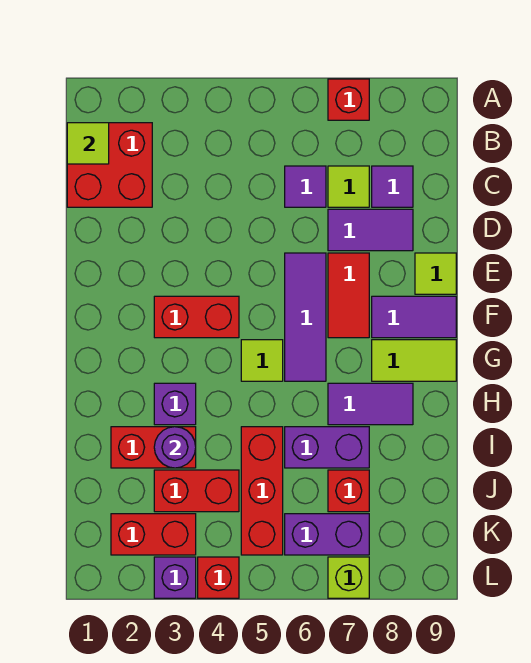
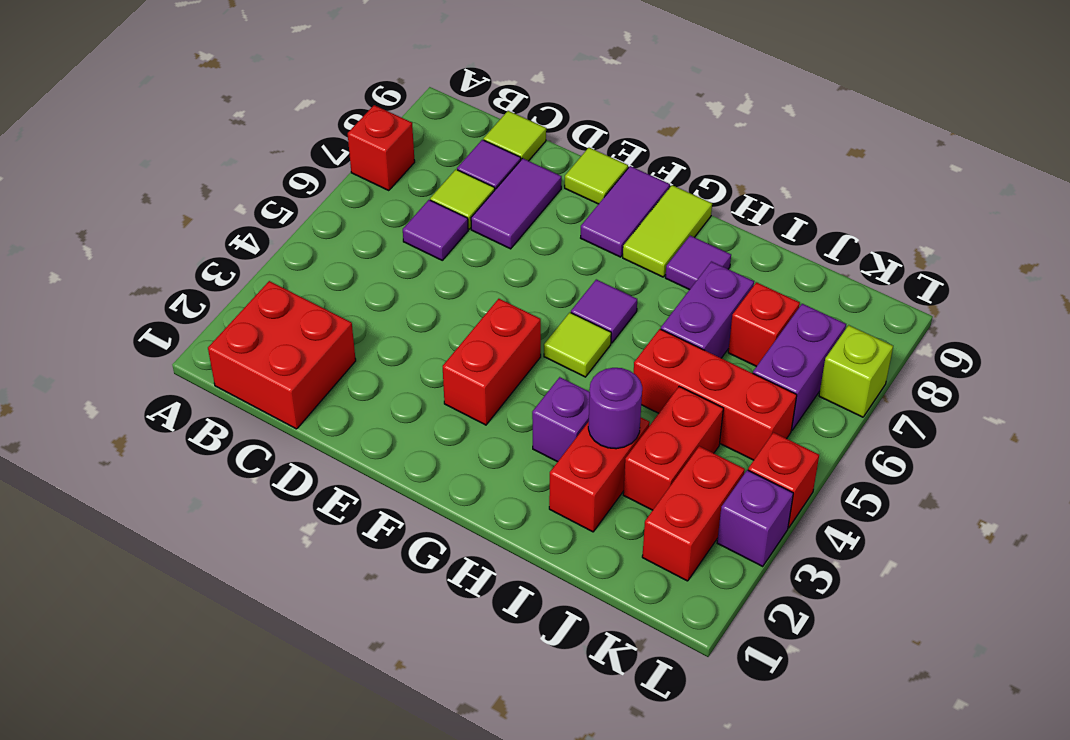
lime 1x1 tile [67,123,109,164] -> lime 1x1 tile moved to [483,111,546,161]
purple 1x3 tile [285,253,326,381] -> purple 1x1 tile [571,279,637,343]
red 1x2 tile [328,253,369,338] -> none
purple 1x2 tile [328,383,413,425] -> purple 1x1 tile [665,236,731,290]

